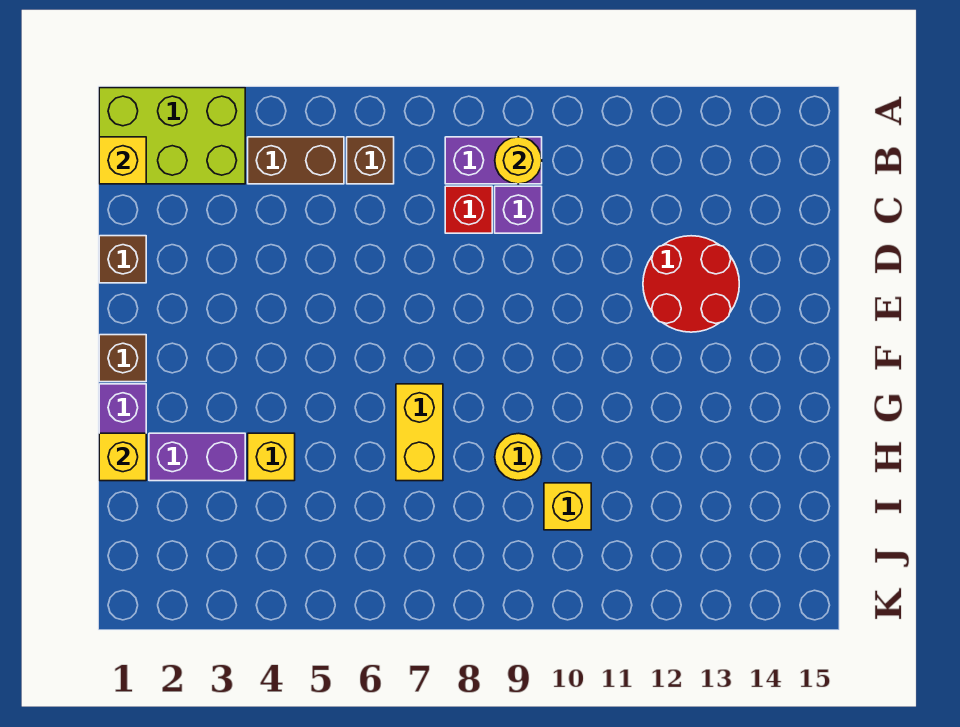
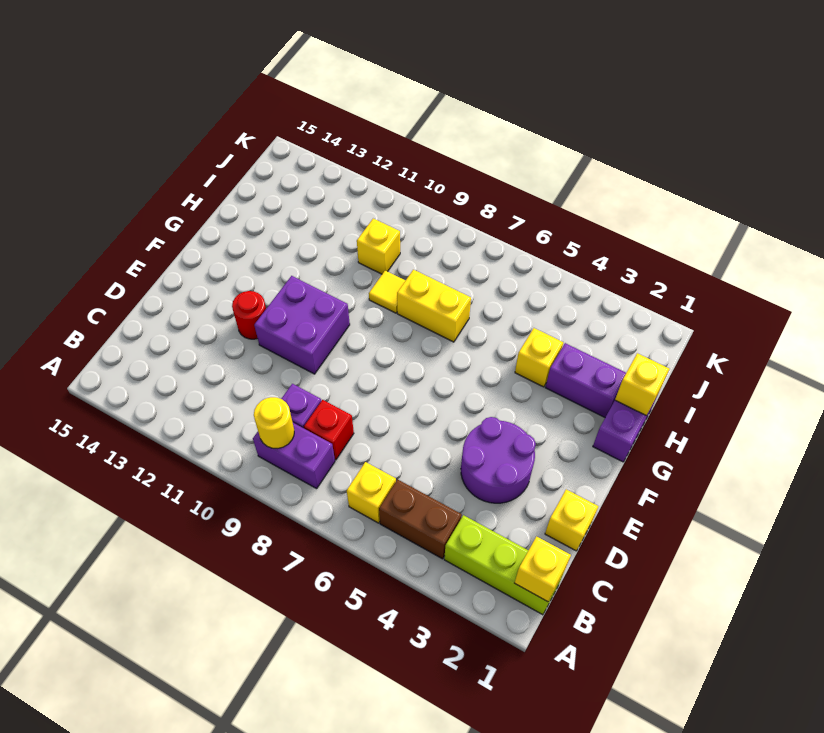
lime 2x3 brick [99,88,245,184] -> lime 1x3 brick [444,515,564,615]
brown 1x1 brick [347,137,394,184] -> yellow 1x1 brick [347,462,396,523]
brown 1x1 brick [99,236,146,283] -> yellow 1x1 brick [545,489,598,551]
none -> purple 2x2 round brick [461,417,536,503]
red 2x2 round brick [643,236,739,332] -> red 1x1 round brick [232,291,266,339]
none -> purple 2x2 brick [254,276,350,374]
brown 1x1 brick [99,335,146,382] -> none
yellow 1x2 brick [396,384,443,481] -> yellow 1x2 brick turned to [397,270,471,342]
yellow 1x1 round brick [495,433,542,480] -> yellow 1x1 tile [369,271,406,313]

